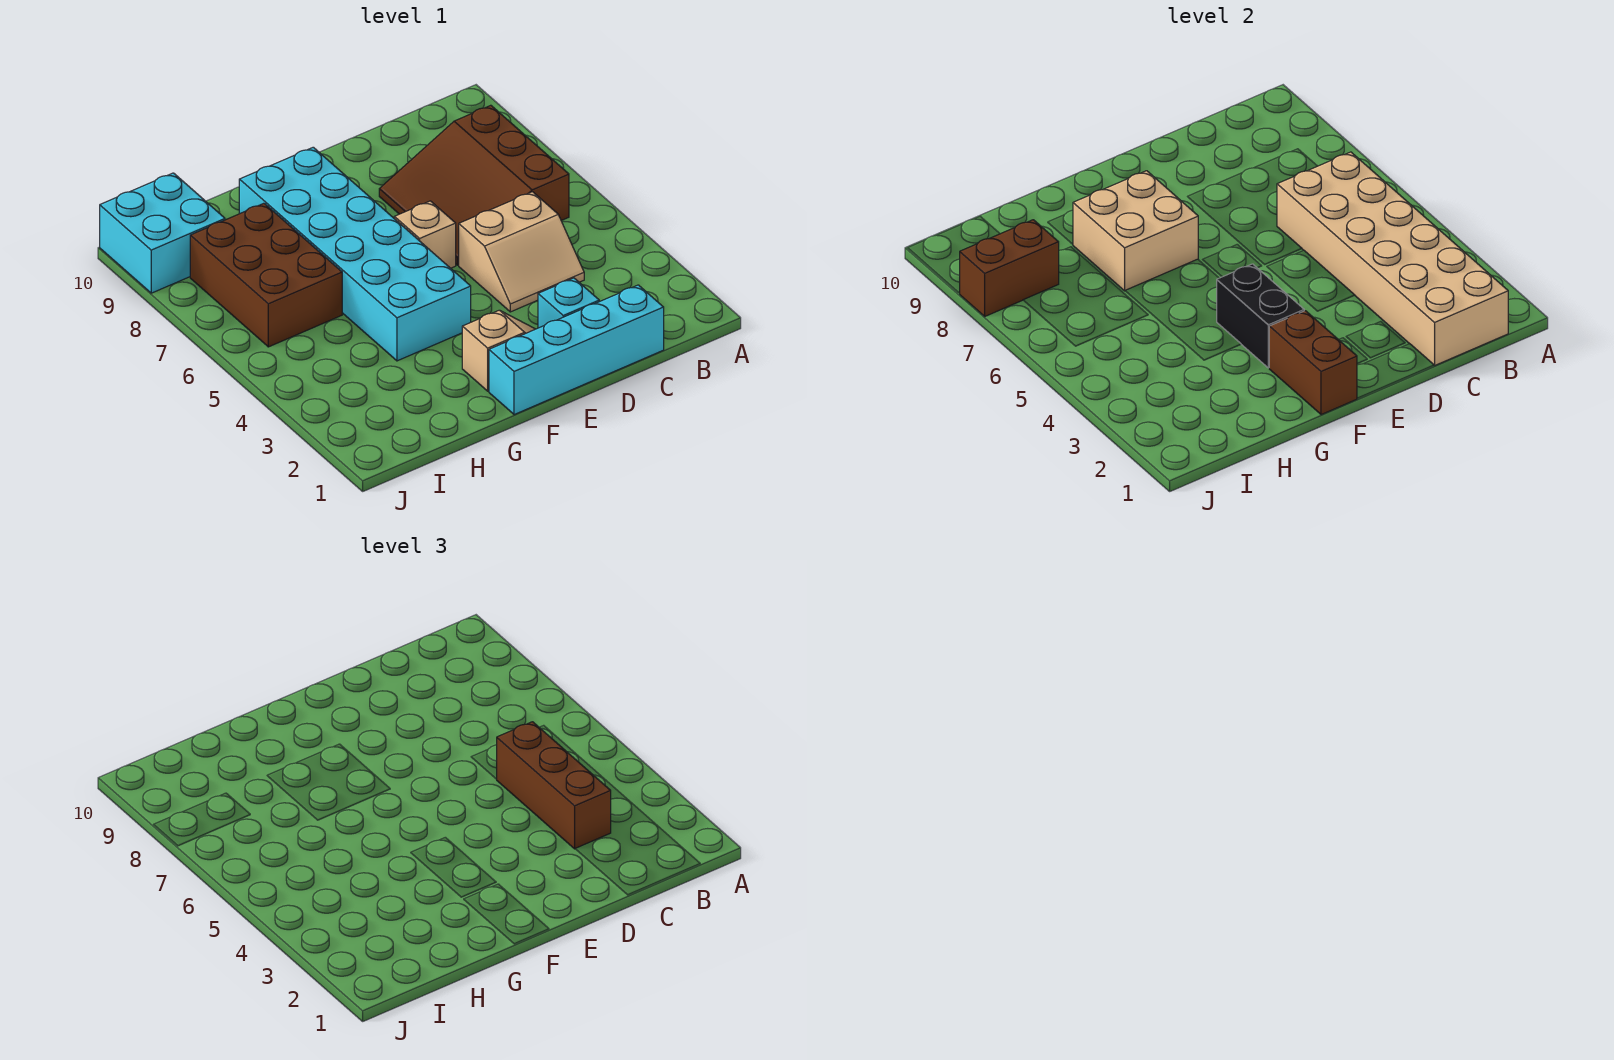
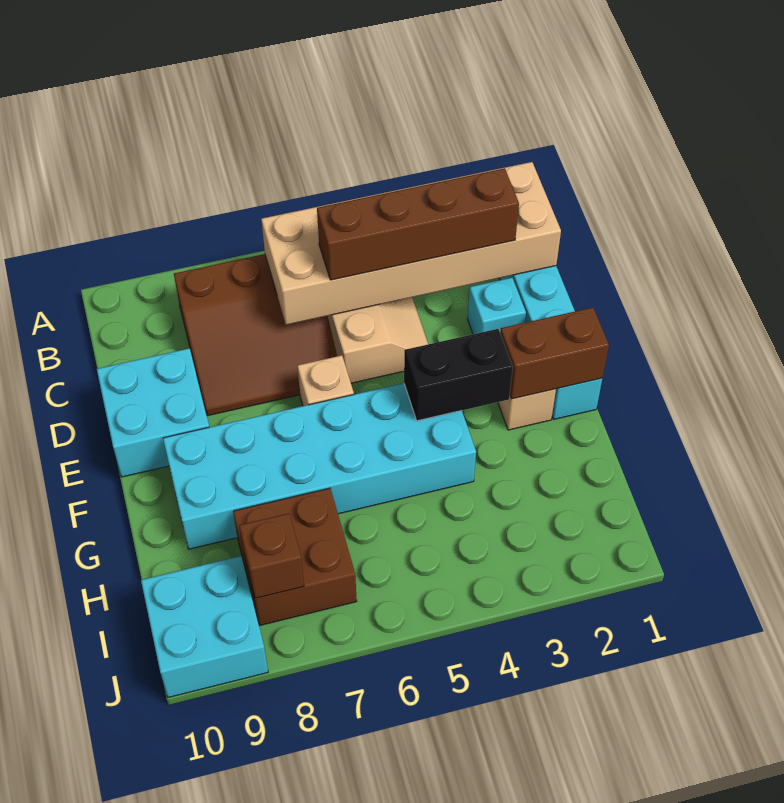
brown 1x3 brick [497,722,611,849] -> brown 1x4 brick [317,168,519,280]
none -> cyan 2x2 brick [97,348,209,477]
tan 2x2 brick [1073,171,1198,291] -> none
brown 2x3 brick [190,203,342,347] -> brown 2x2 brick [233,488,357,626]
brown 1x2 brick [960,220,1059,316] -> brown 1x1 brick [239,513,304,598]

